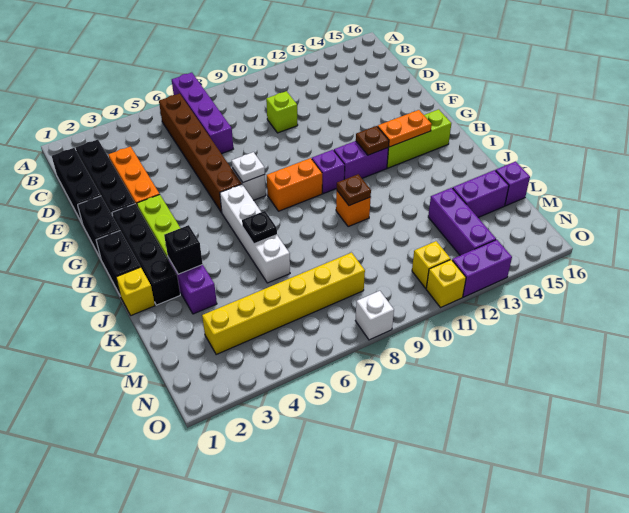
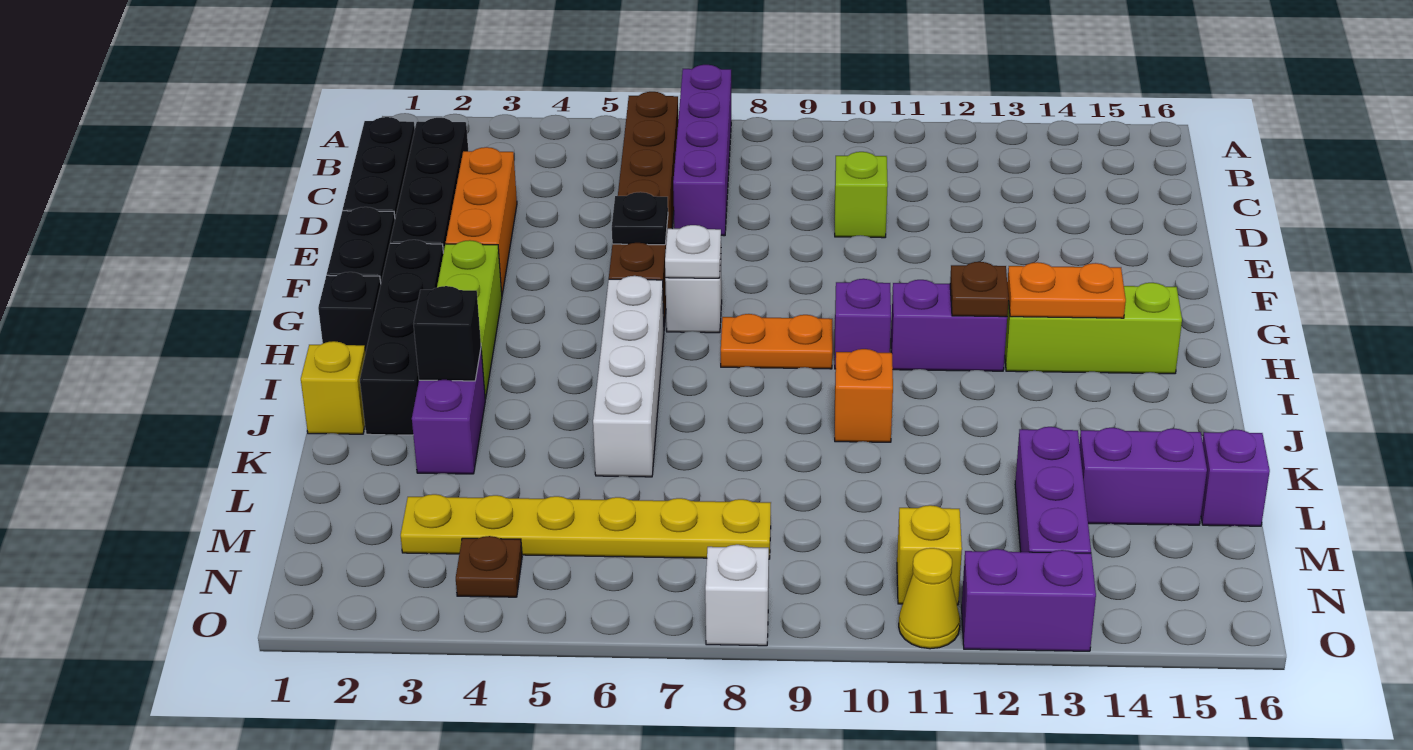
black 1x2 brick [96,231,140,295] -> black 1x1 brick [318,272,381,353]
orange 1x2 brick [267,158,322,211] -> orange 1x2 plate [721,314,832,369]
black 1x1 plate [242,211,277,244] -> black 1x1 plate moved to [612,192,668,245]
brown 1x1 plate [337,174,371,206] -> brown 1x1 plate moved to [456,536,522,597]
yellow 1x6 brick [202,253,365,354] -> yellow 1x6 plate [401,494,771,559]
yellow 1x1 brick [426,260,466,307] -> yellow 1x1 cone [899,548,960,649]

